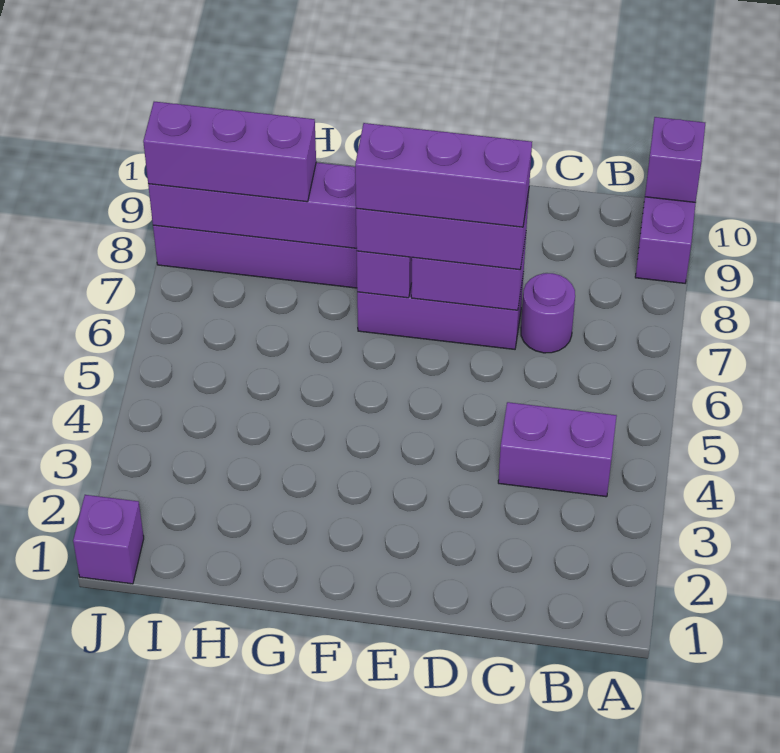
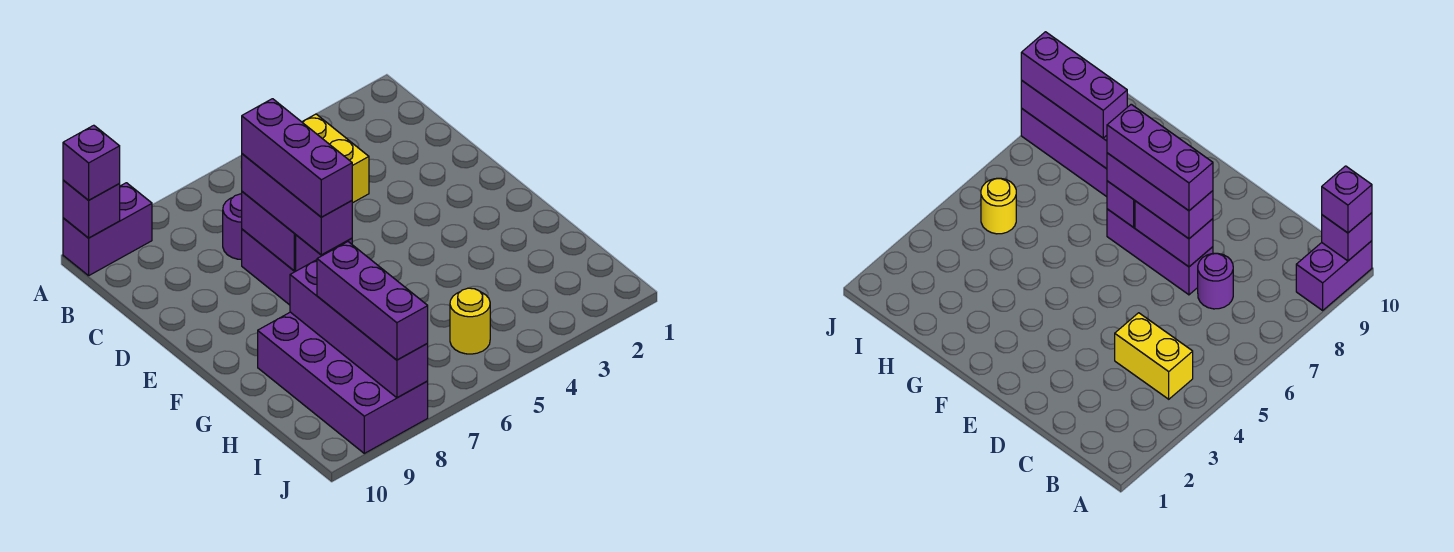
purple 1x2 brick [498,402,617,497] -> yellow 1x2 brick [302,114,369,203]
none -> yellow 1x1 round brick [450,288,490,354]
purple 1x1 brick [73,495,144,584] -> purple 1x1 brick moved to [63,125,120,200]

